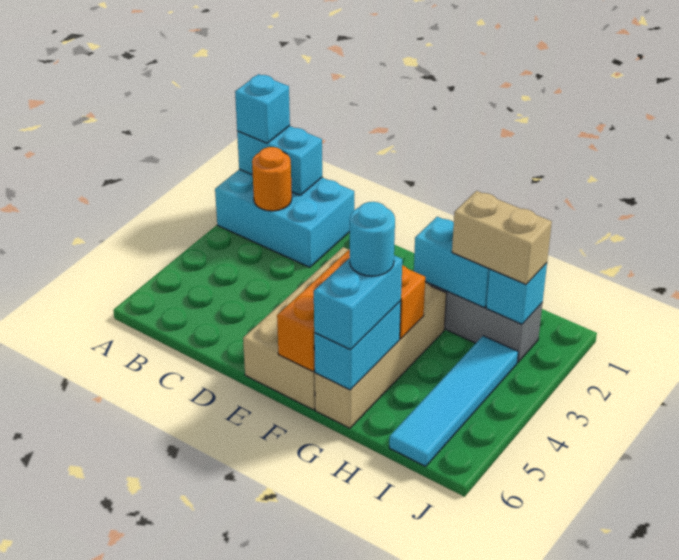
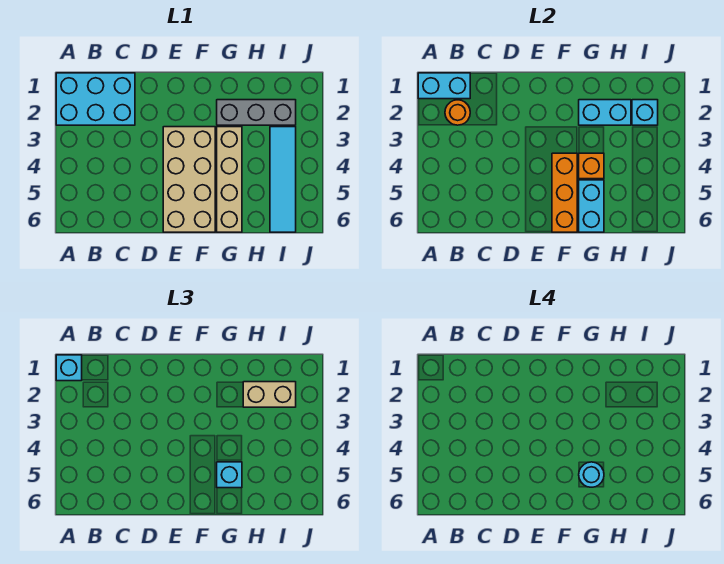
cyan 1x2 brick [314,255,402,350] -> cyan 1x1 brick [217,462,242,488]

